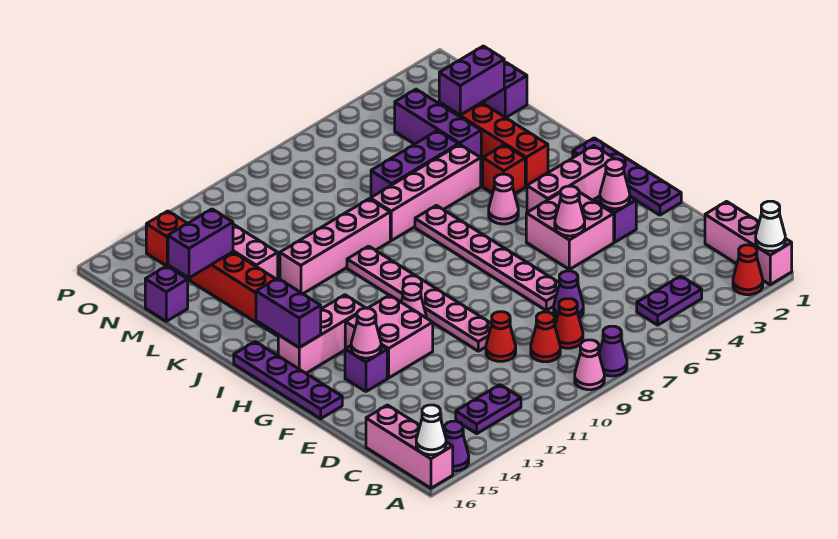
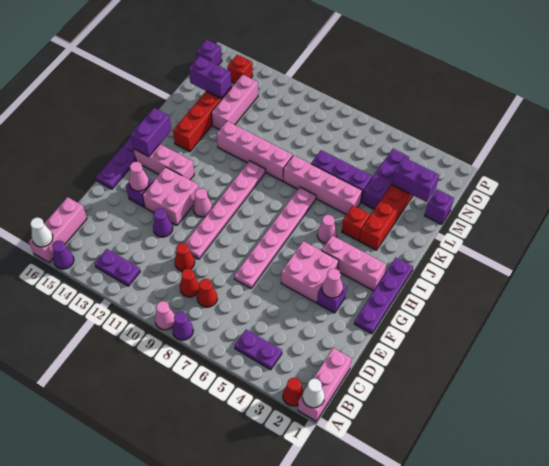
purple 1x1 cone [554,271,583,318] -> purple 1x1 cone moved to [153,209,173,237]
pink 1x1 cone [555,186,585,236] -> none
purple 1x1 brick [145,266,188,321] -> purple 1x1 brick moved to [196,39,222,65]

